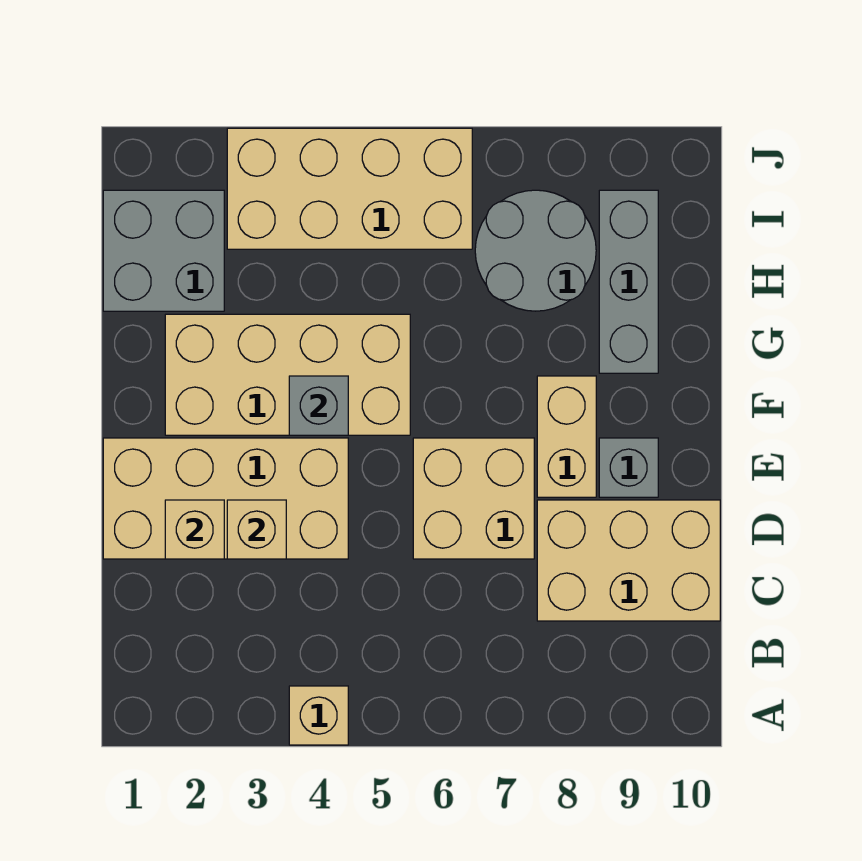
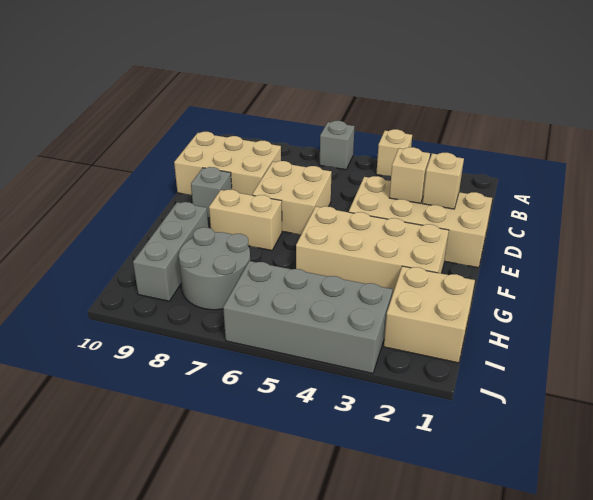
tan 1x2 brick [537,376,596,497] -> tan 1x2 brick turned to [209,190,282,250]
grey 1x1 brick [289,376,348,435] -> grey 1x1 brick moved to [320,121,355,170]
grey 2x2 brick [103,190,224,311] -> tan 2x2 brick [384,266,475,363]
tan 2x4 brick [227,128,472,249] -> grey 2x4 brick [223,261,393,373]

